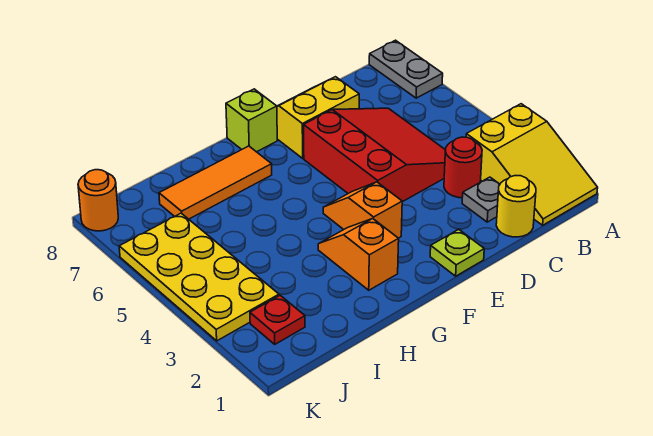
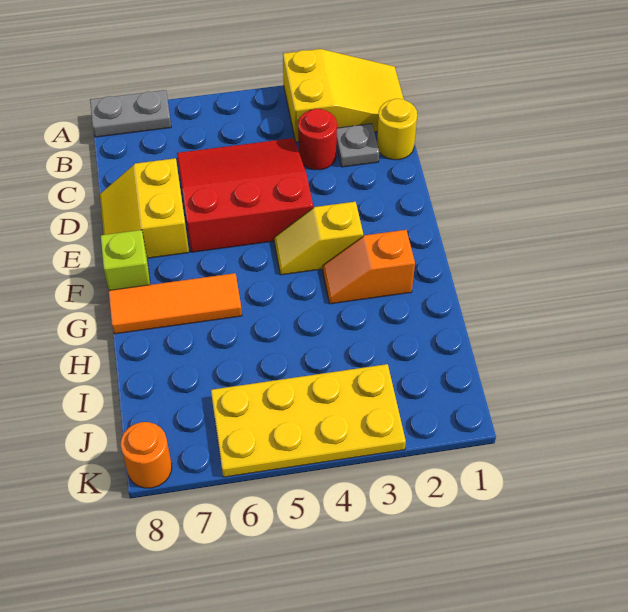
lime 1x1 plate [430,229,484,276] -> none
orange 1x2 slope [323,182,402,238] -> yellow 1x2 slope [274,202,363,275]
orange 1x3 tile [159,146,272,219] -> orange 1x3 tile turned to [109,273,242,334]
red 1x1 plate [250,295,305,344] -> none

